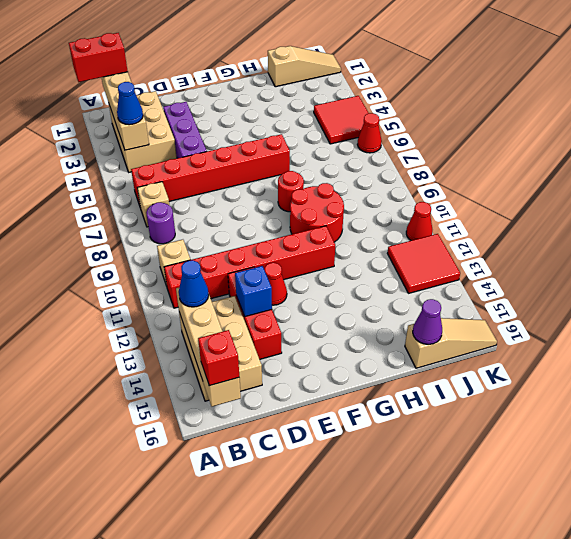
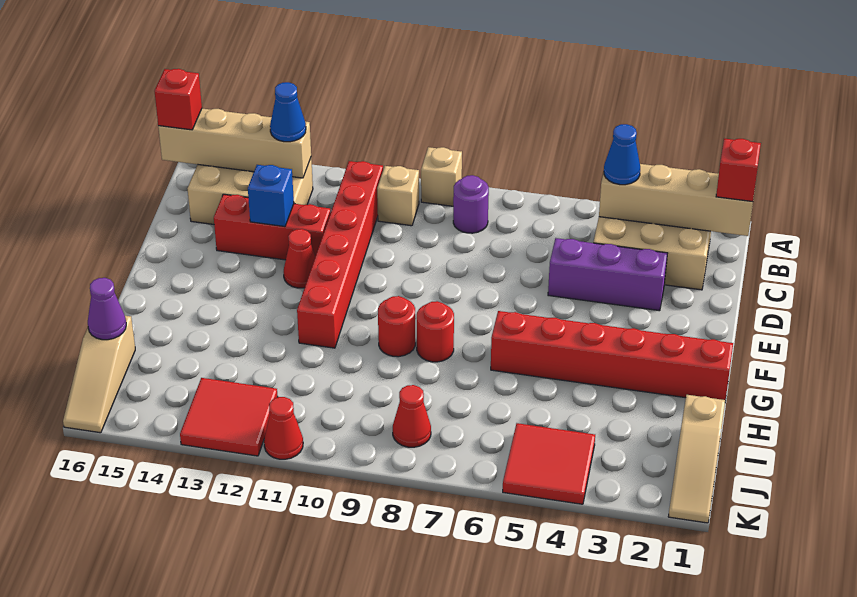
red 1x2 brick [69,33,128,82] -> red 1x1 brick [716,138,761,202]
red 1x6 brick [131,134,290,206] -> red 1x6 brick turned to [491,311,733,400]
tan 1x1 brick [137,182,170,227] -> tan 1x1 brick moved to [421,147,462,206]
red 2x2 round brick [290,183,344,242] -> red 1x1 round brick [378,296,415,357]
red 1x1 cone [357,113,382,153] -> red 1x1 cone moved to [393,385,431,447]

